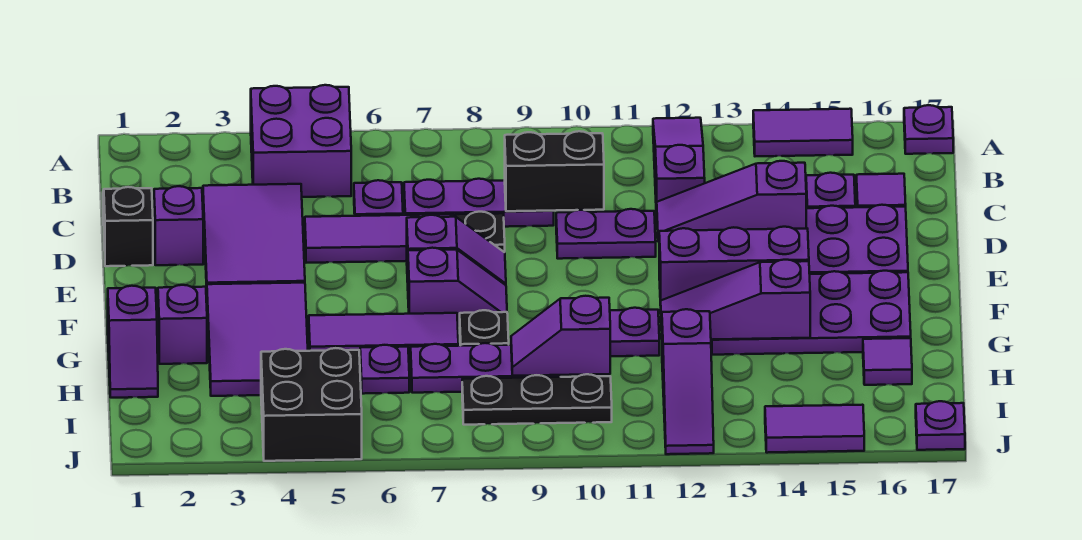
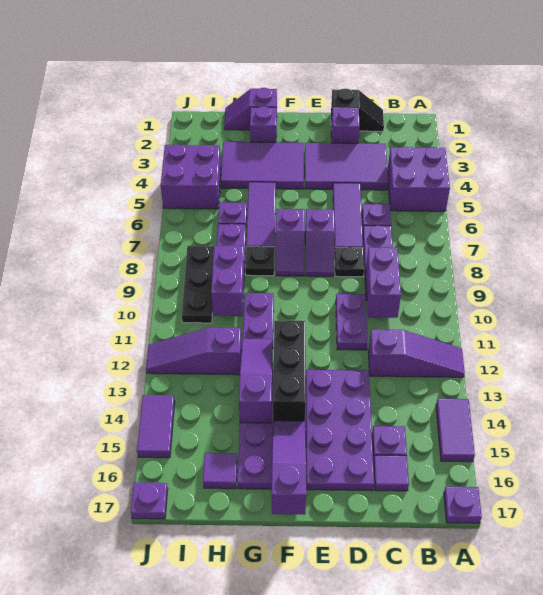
black 1x2 brick [505,131,604,211] -> purple 1x2 brick [366,247,401,318]
purple 1x3 slope [657,161,806,242] -> purple 1x3 slope moved to [272,421,306,515]
purple 1x3 brick [659,227,809,305] -> black 1x3 brick [273,321,306,421]
purple 1x2 slope [511,296,610,376] -> purple 1x2 brick [211,246,244,316]
black 2x2 brick [261,348,362,461] -> purple 2x2 brick [161,144,221,209]

